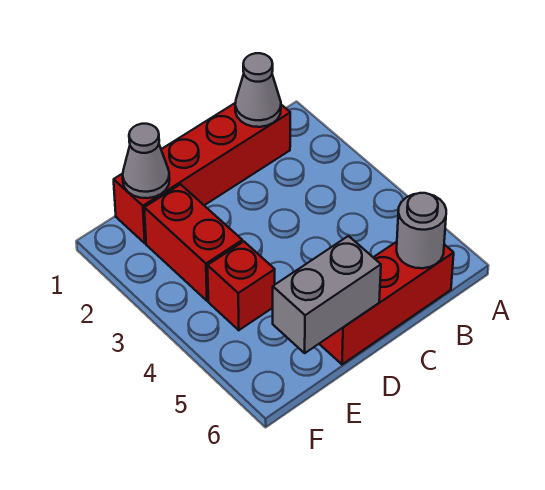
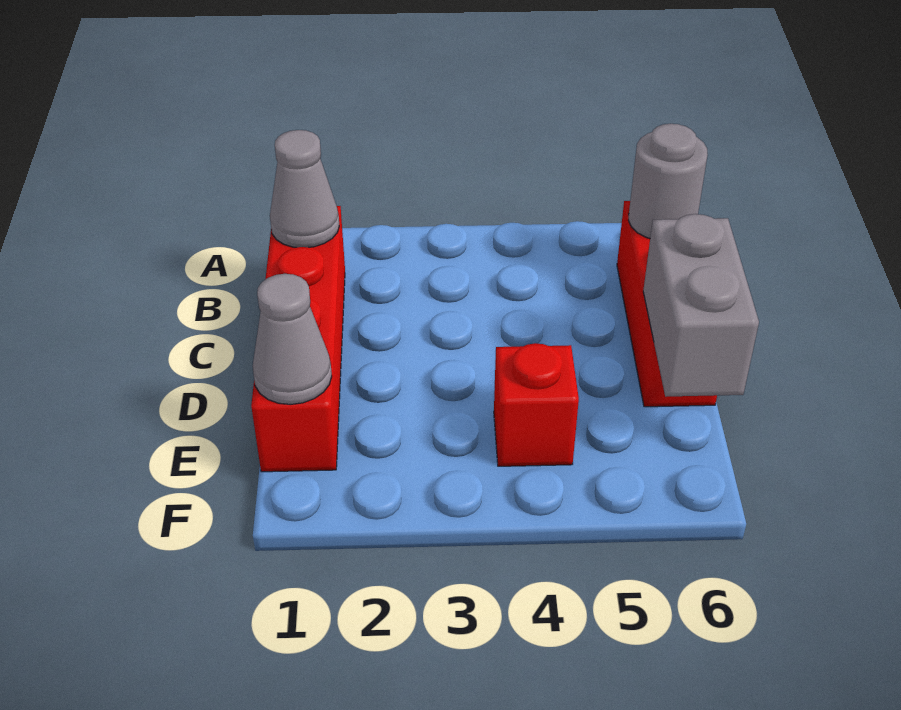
red 1x2 brick [144,184,242,301] -> none

